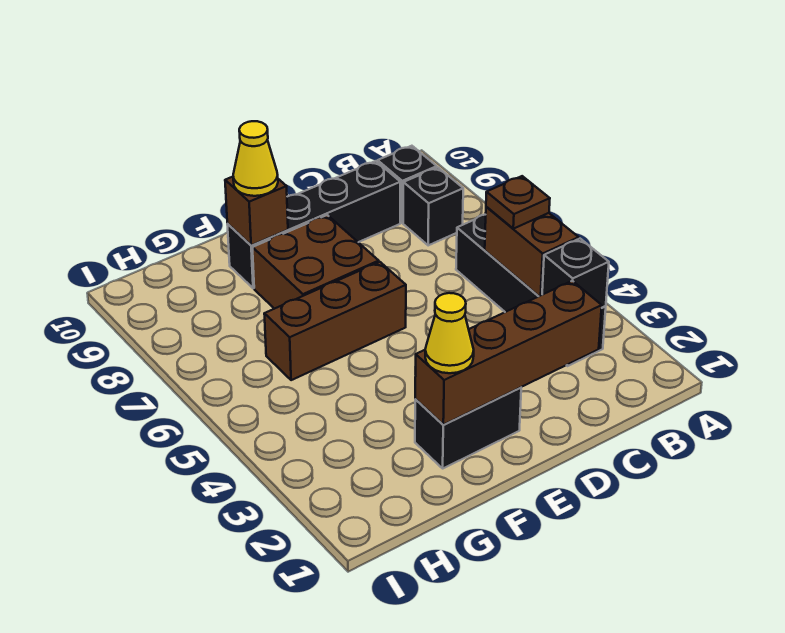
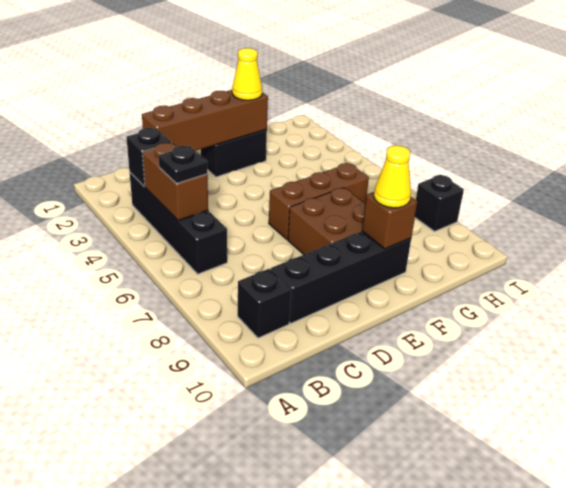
brown 1x1 plate [486,176,550,229] -> black 1x1 plate [159,146,208,183]
black 1x1 brick [403,167,463,245] -> black 1x1 brick moved to [415,175,464,231]

